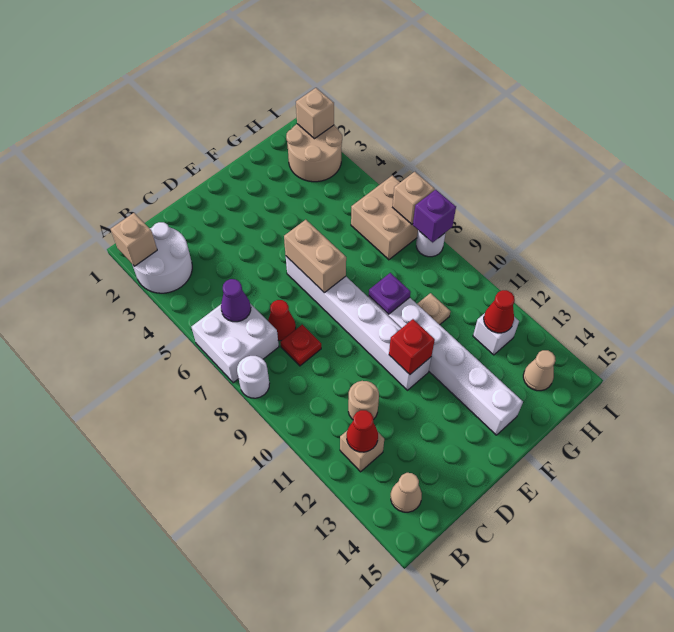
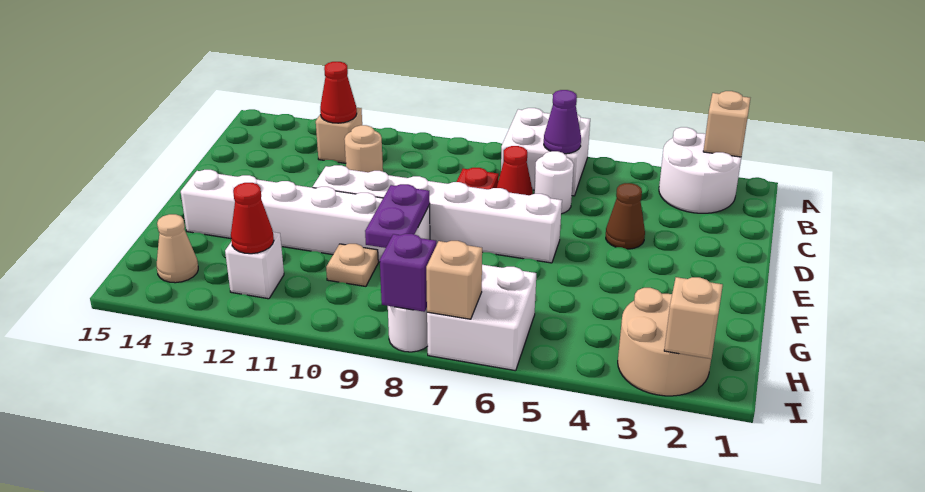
white 1x1 round brick [237,356,269,398] -> white 1x1 round brick moved to [534,151,574,214]
tan 1x1 cone [391,473,422,512] -> none
none -> brown 1x1 cone [606,183,645,249]
tan 1x2 brick [284,220,346,293] -> none
red 1x1 brick [389,319,435,374] -> none
purple 1x1 plate [369,273,411,314] -> purple 1x2 plate [365,184,430,248]
tan 2x2 brick [351,176,418,260] -> white 2x2 brick [427,265,536,371]

